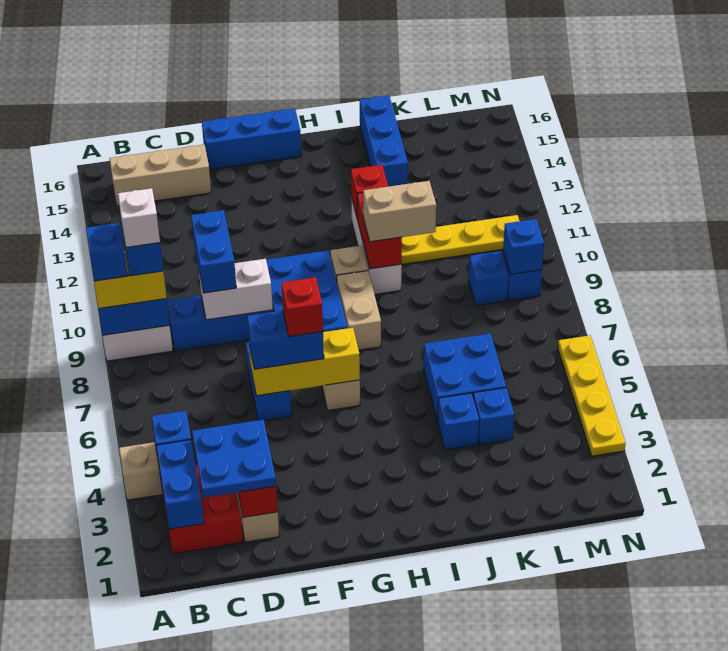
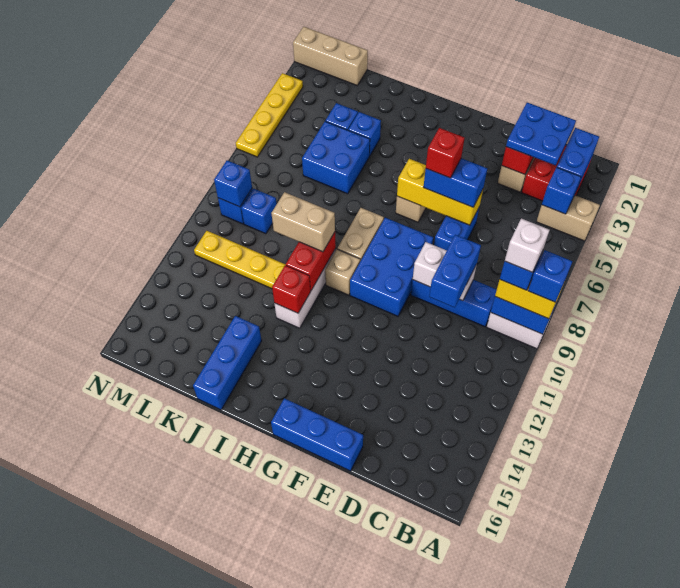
tan 1x3 brick [109,145,211,206] -> tan 1x3 brick moved to [293,27,368,85]

